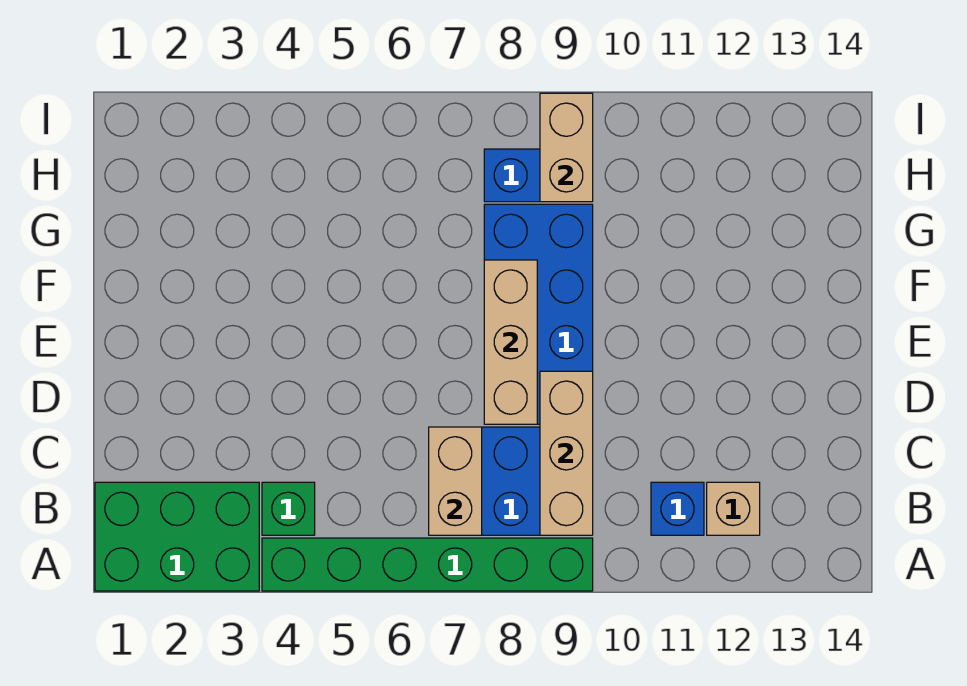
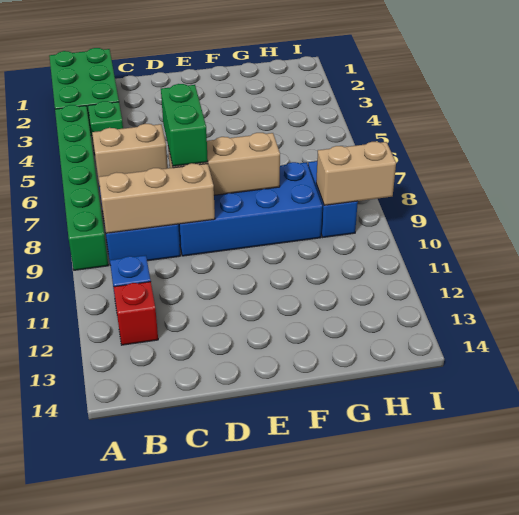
tan 1x1 brick [707,482,760,535] -> red 1x1 brick [114,282,158,345]
none -> green 1x2 brick [161,84,208,166]

